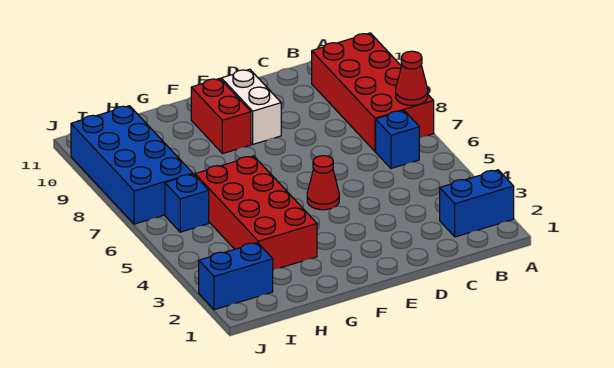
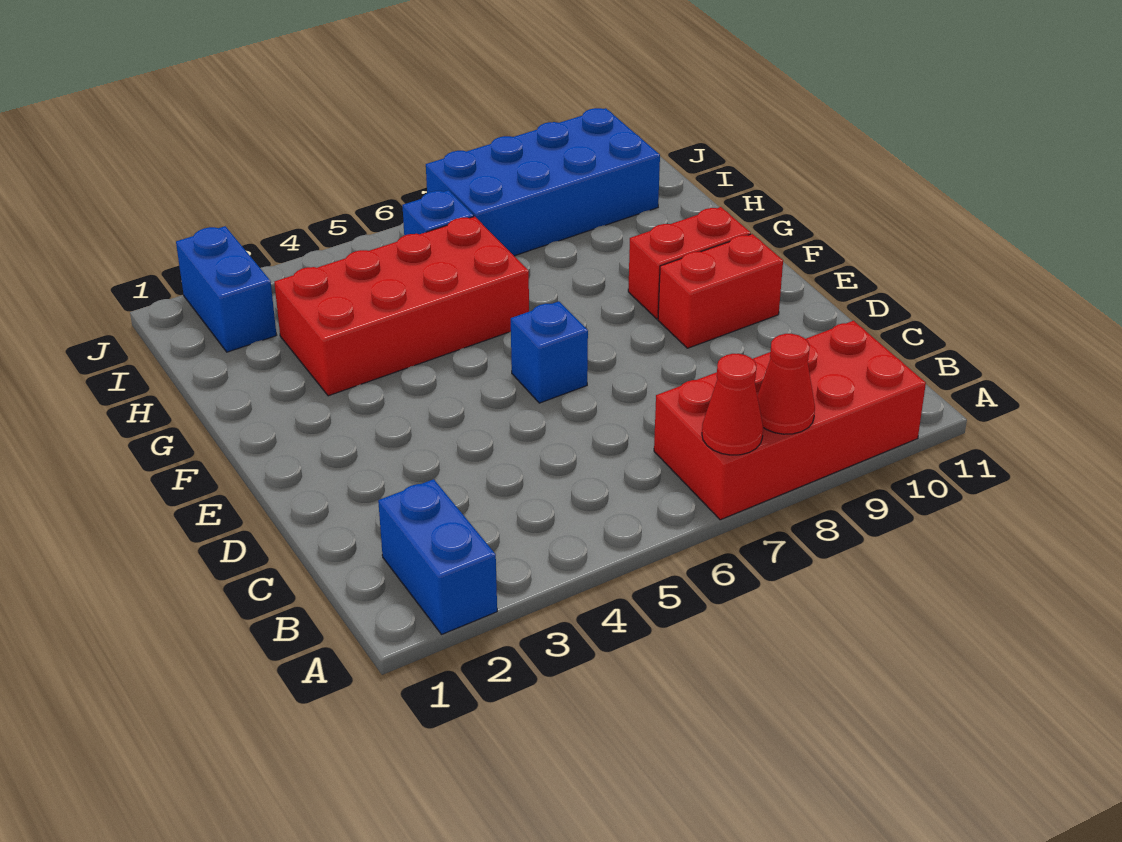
blue 1x1 brick [376,111,419,168] -> blue 1x1 brick moved to [511,301,588,403]
red 1x1 cone [307,156,339,210] -> red 1x1 cone moved to [757,334,815,434]
white 1x2 brick [221,69,281,144] -> red 1x2 brick [658,234,783,348]

